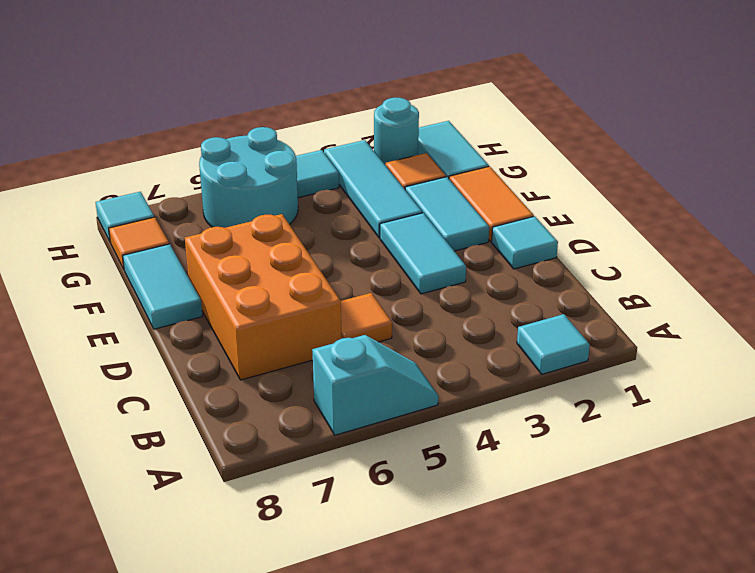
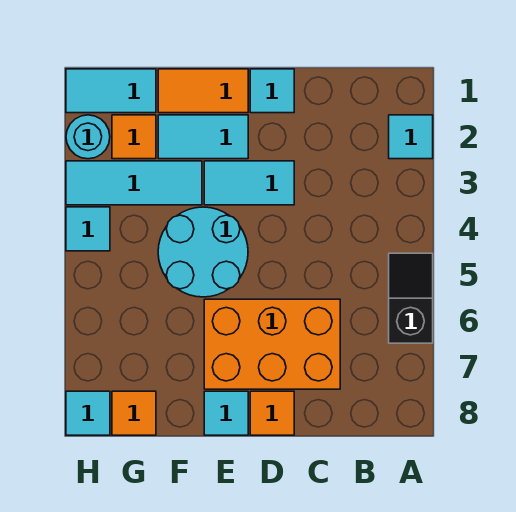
cyan 1x2 slope [312,335,438,435] -> black 1x2 slope [389,253,433,343]
orange 1x1 tile [341,293,392,342] -> orange 1x1 tile moved to [250,391,294,435]
cyan 1x2 tile [123,244,202,329] -> cyan 1x1 tile [204,391,248,435]
cyan 2x2 round brick [199,127,298,228] -> cyan 2x2 round brick moved to [158,207,248,297]

